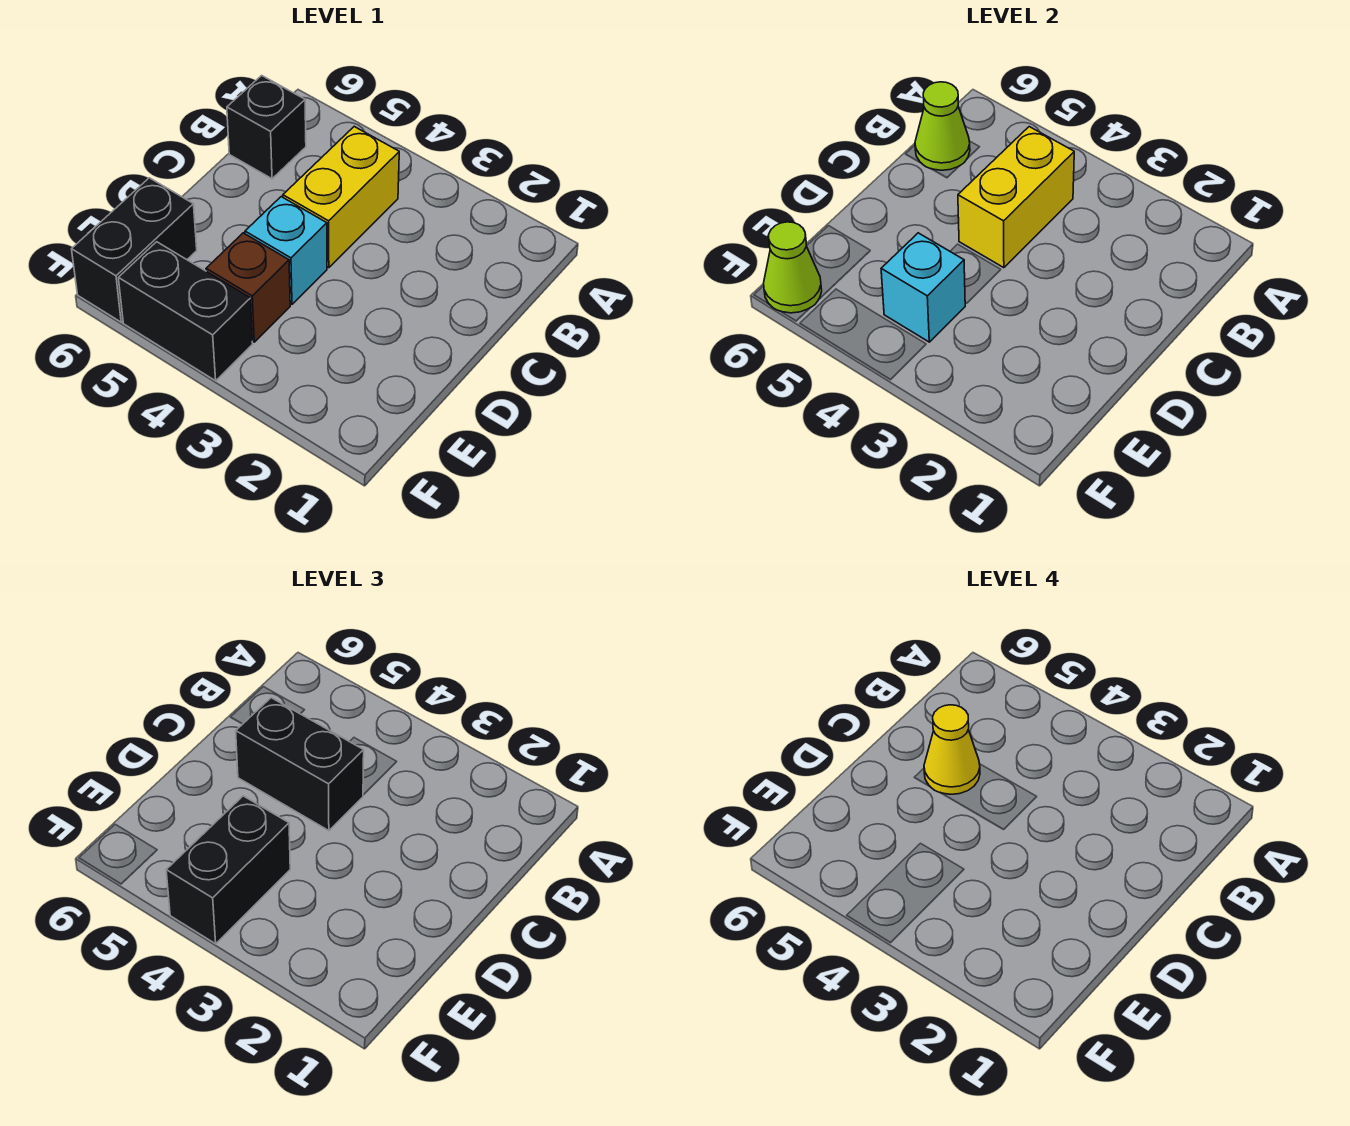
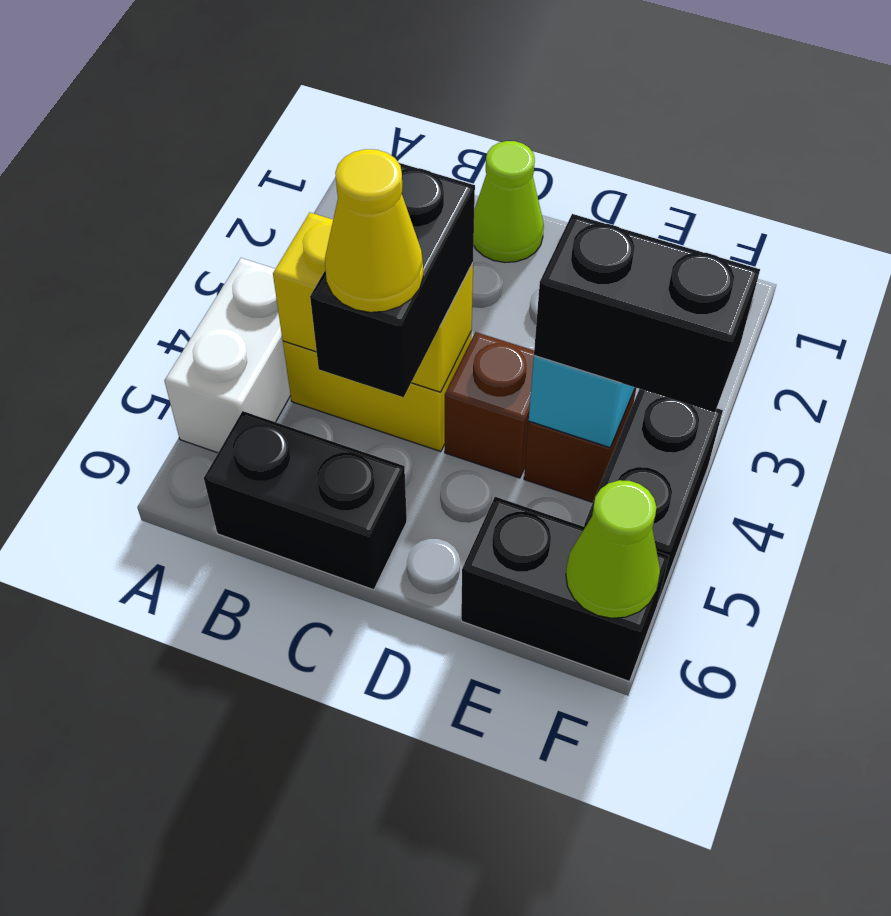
none -> white 1x2 brick [165,258,291,453]
black 1x1 brick [227,75,306,179] -> black 1x2 brick [204,411,407,590]
lime 1x1 cone [915,82,970,170] -> lime 1x1 cone moved to [474,141,544,262]
cyan 1x1 brick [245,197,327,304] -> brown 1x1 brick [445,332,534,478]

